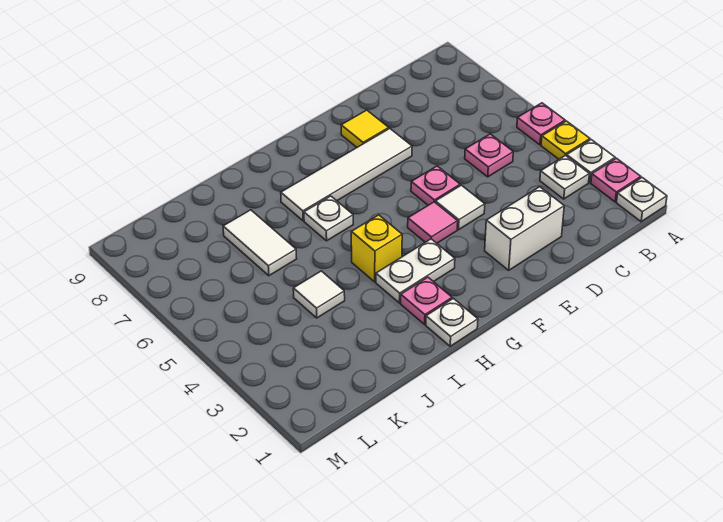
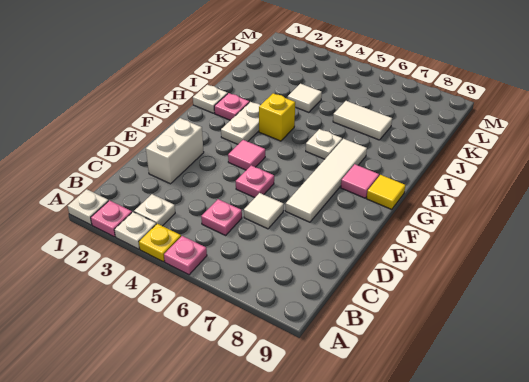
white 1x1 tile [435,185,485,230] -> white 1x1 tile moved to [244,193,284,229]
yellow 1x1 tile [341,110,389,147] -> yellow 1x1 tile moved to [367,175,405,209]
none -> pink 1x1 tile [341,164,379,198]

